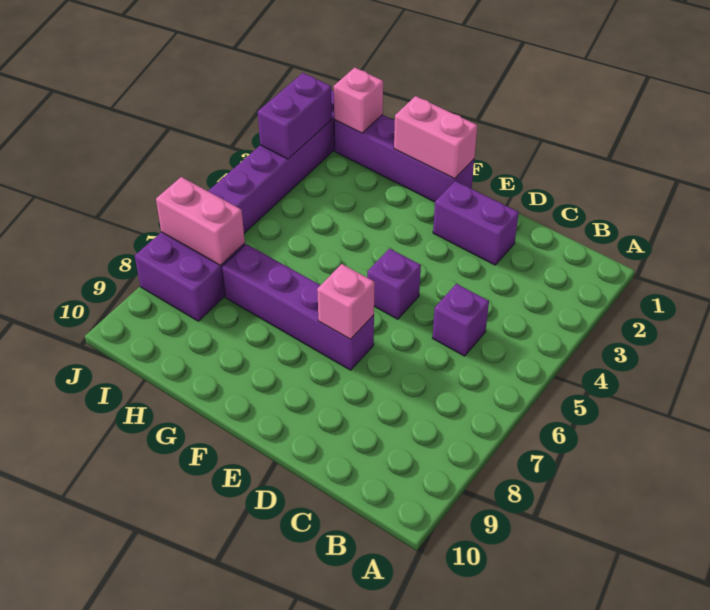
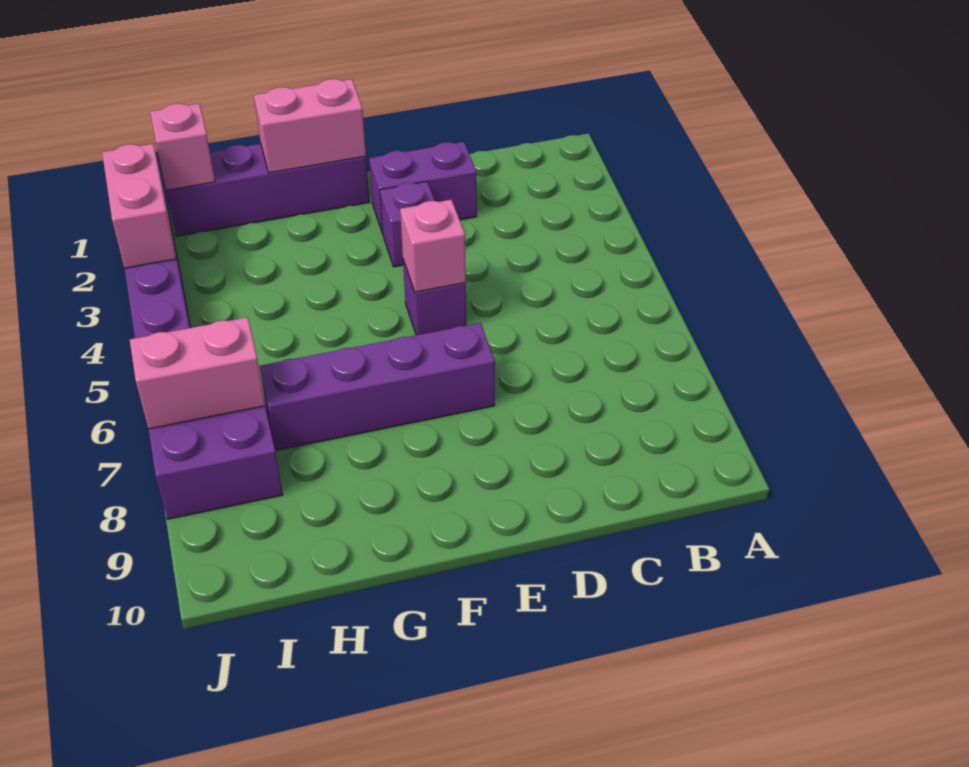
purple 1x1 brick [432,284,489,356] -> purple 1x1 brick moved to [380,182,435,267]
pink 1x1 brick [317,264,375,339] -> pink 1x1 brick moved to [400,200,466,292]
purple 1x2 brick [258,73,332,159] -> pink 1x2 brick [102,144,176,268]

